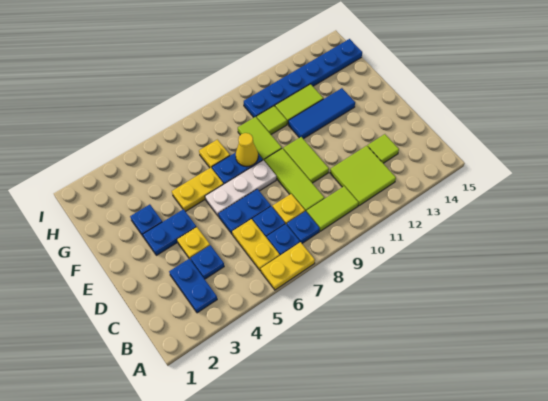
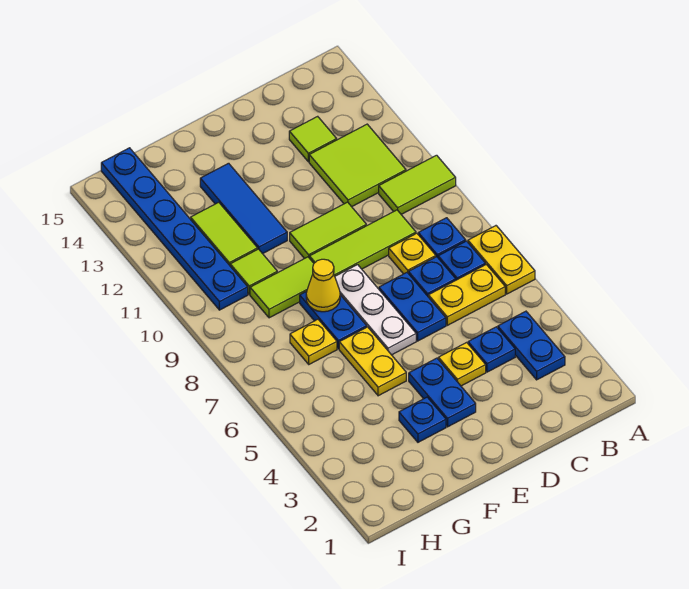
blue 1x2 plate [169,259,217,313] -> blue 1x2 plate turned to [498,311,565,380]
lime 1x2 tile [307,186,358,231] -> lime 1x2 tile turned to [379,155,456,214]

